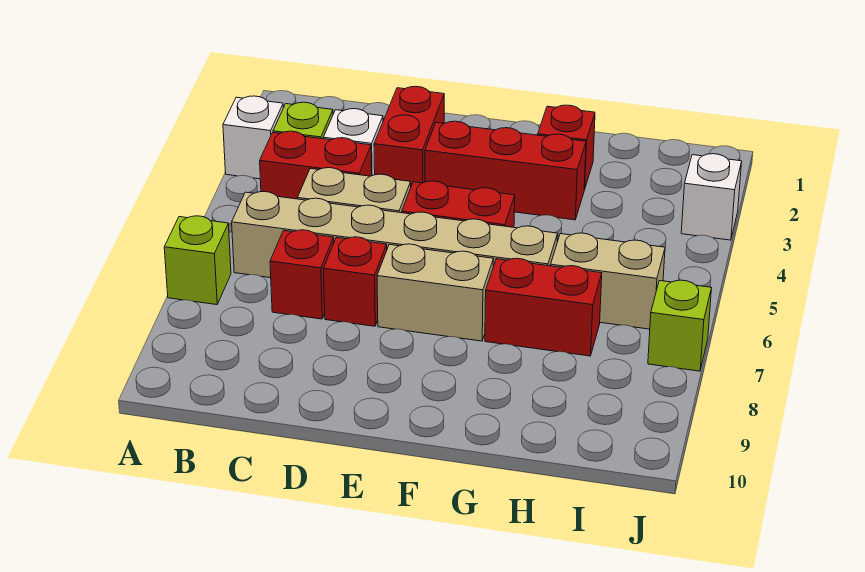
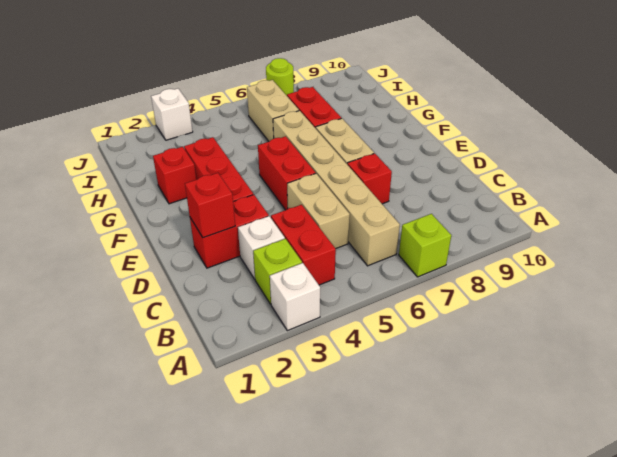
red 1x1 brick [270,230,334,319] -> red 1x1 brick moved to [185,173,235,238]
lime 1x1 brick [648,280,711,371] -> lime 1x1 round brick [266,58,294,96]

